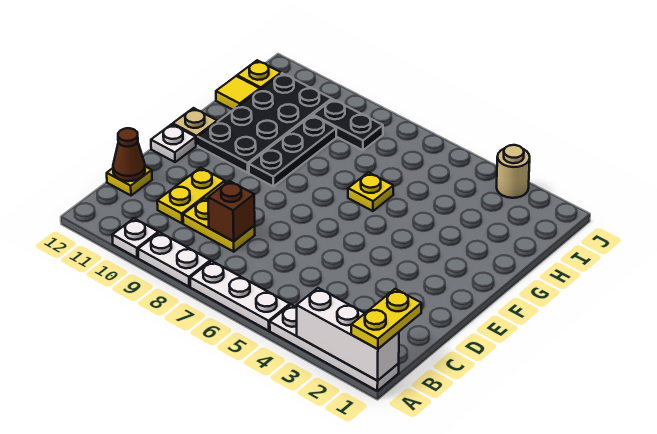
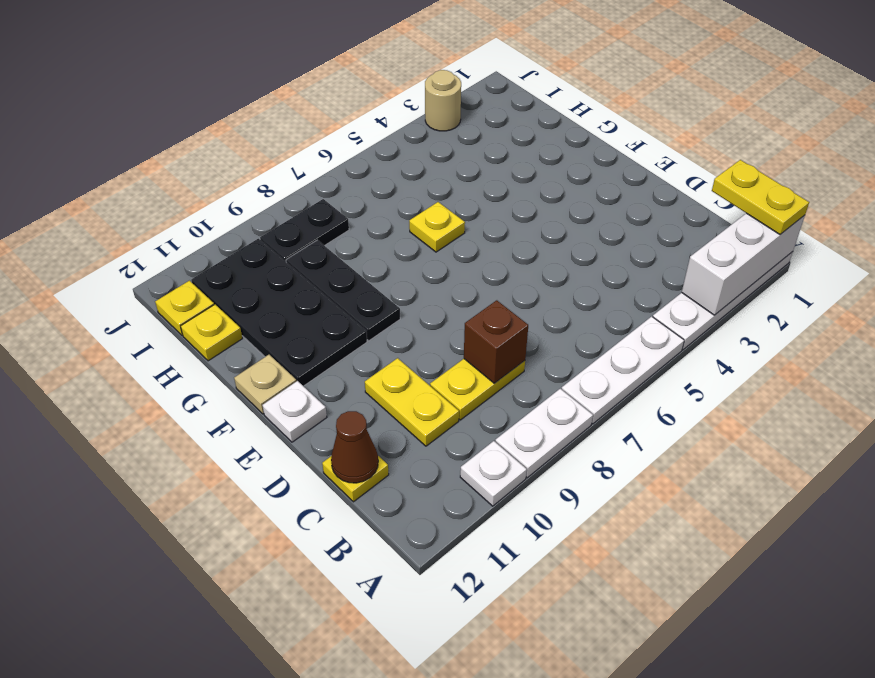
yellow 1x1 tile [216,76,260,110] -> yellow 1x1 plate [181,305,242,361]

